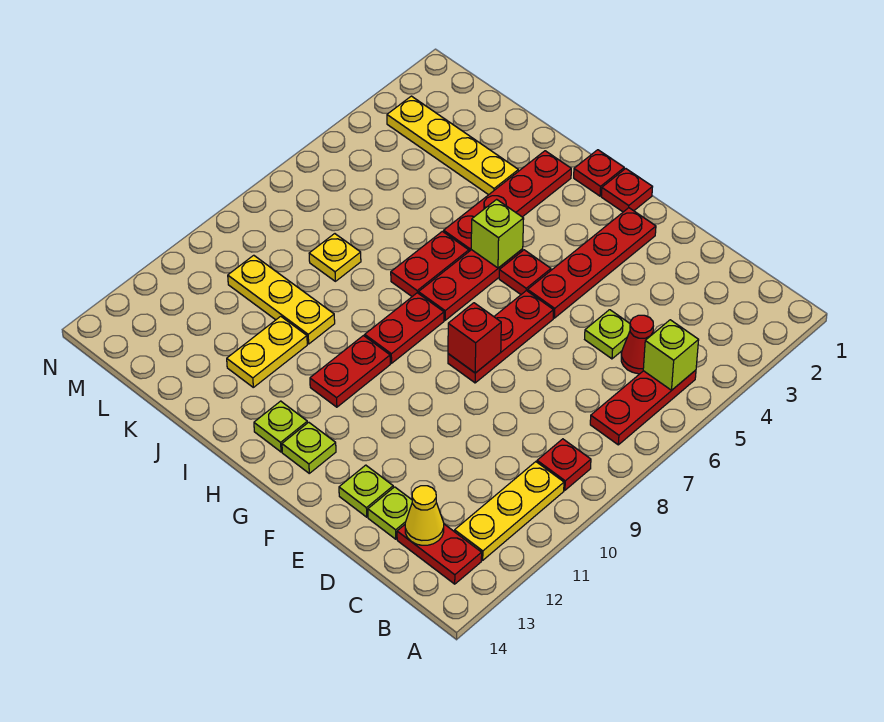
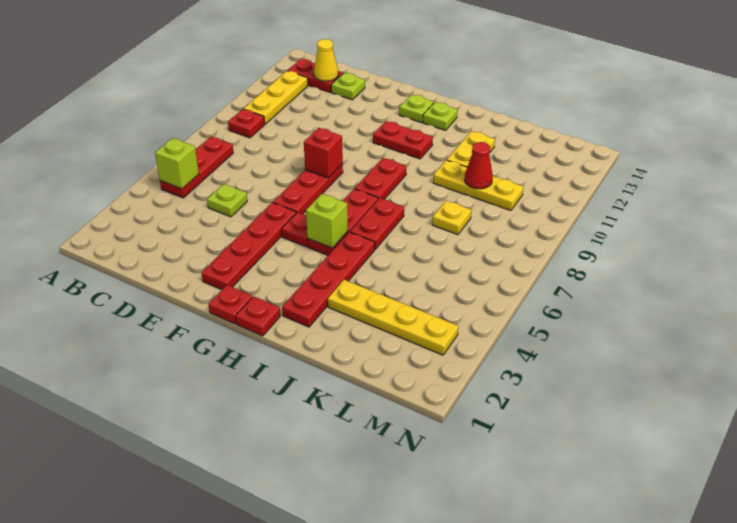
red 1x1 cone [621,315,653,374] -> red 1x1 cone moved to [465,142,493,189]
lime 1x1 plate [339,465,393,517] -> none
red 1x2 plate [310,336,390,407] -> red 1x2 plate turned to [373,121,433,159]

